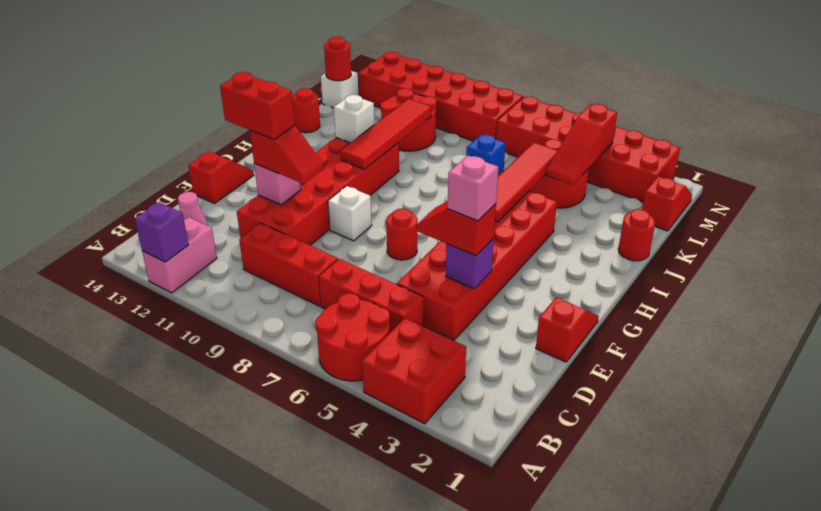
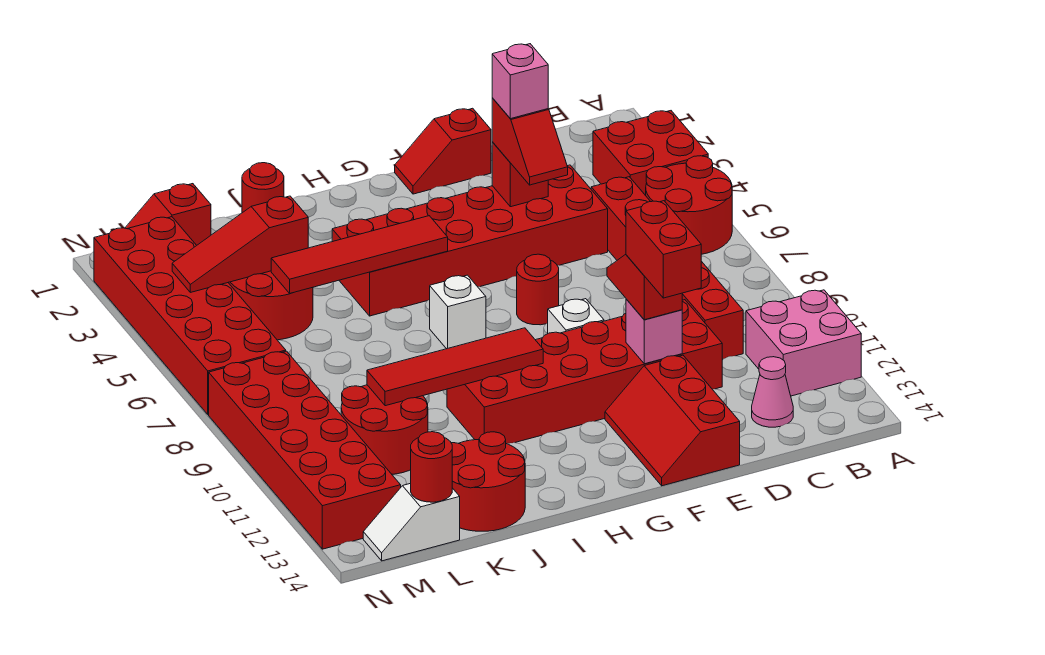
pink 1x2 brick [142,217,217,293] -> pink 2x2 brick [746,290,861,396]
purple 1x1 brick [135,202,188,262] -> none
purple 1x1 brick [446,238,494,289] -> red 1x1 brick [492,142,548,207]
red 1x2 slope [188,151,254,204] -> red 2x3 slope [605,355,740,486]
white 1x1 brick [334,95,374,143] -> white 1x1 brick moved to [430,275,486,349]
red 1x1 round brick [292,88,320,133] -> red 2x2 round brick [451,432,525,531]
red 1x3 slope [546,104,617,185] -> red 1x3 slope turned to [172,196,308,292]
blue 1x1 brick [466,134,506,176] -> none

